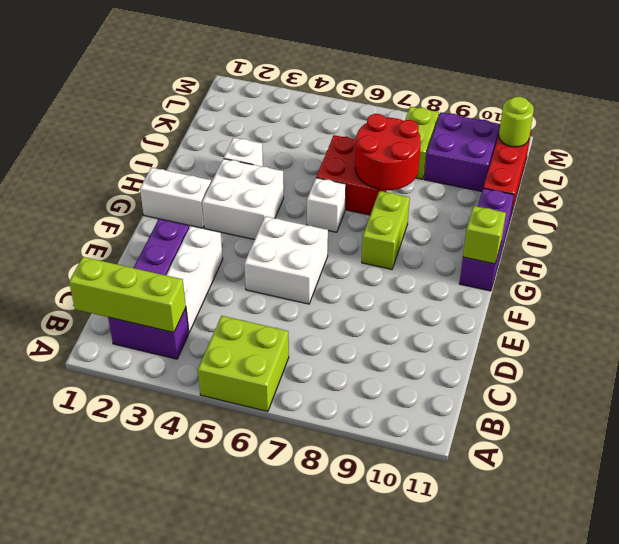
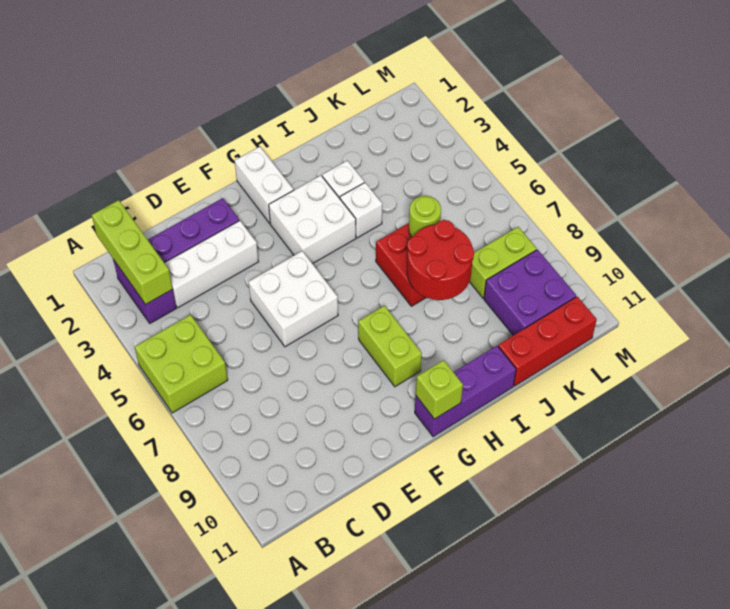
lime 1x2 brick [362,191,410,269] -> lime 1x2 brick turned to [358,306,422,387]
white 1x1 brick [307,178,346,232] -> white 1x1 brick moved to [340,183,382,238]
lime 1x1 round brick [499,97,534,147] -> lime 1x1 round brick moved to [409,196,441,237]

